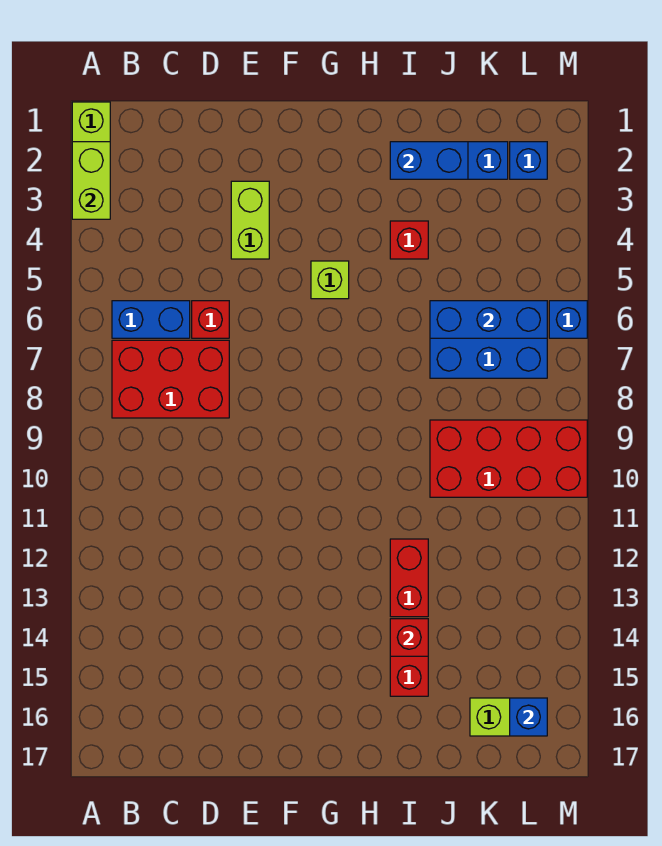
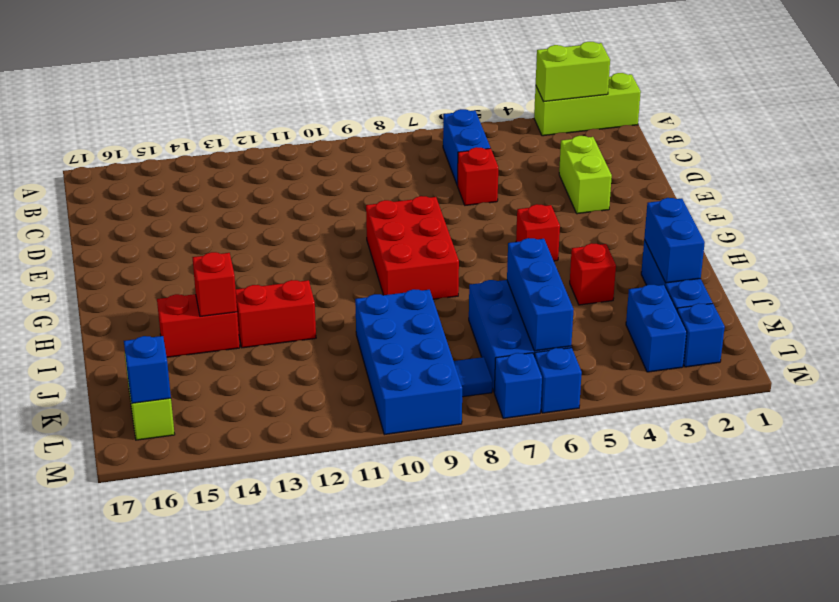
red 2x3 brick [112,340,229,418] -> red 2x3 brick moved to [366,196,459,299]
lime 1x2 brick [231,181,269,259] -> lime 1x2 brick turned to [559,136,612,214]
lime 1x1 brick [311,261,349,299] -> red 1x1 brick [516,204,560,261]
red 2x4 brick [430,420,587,497] -> blue 2x4 brick [355,289,462,435]
none -> blue 1x2 brick [626,285,687,372]
none -> blue 1x1 tile [454,357,492,397]
none -> blue 1x1 brick [494,353,542,418]

